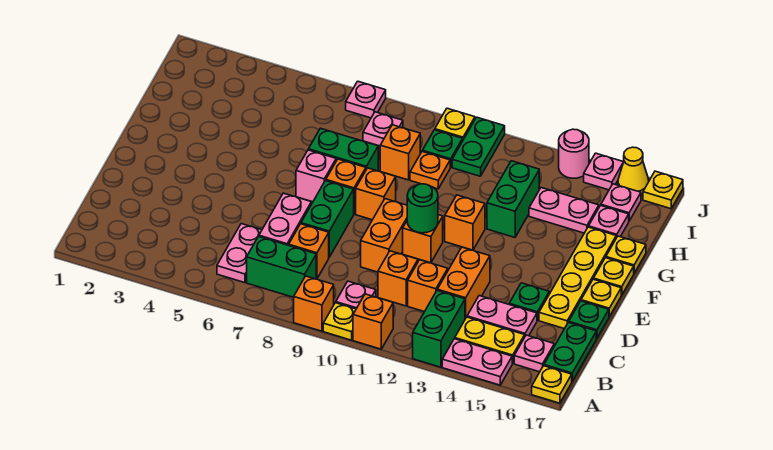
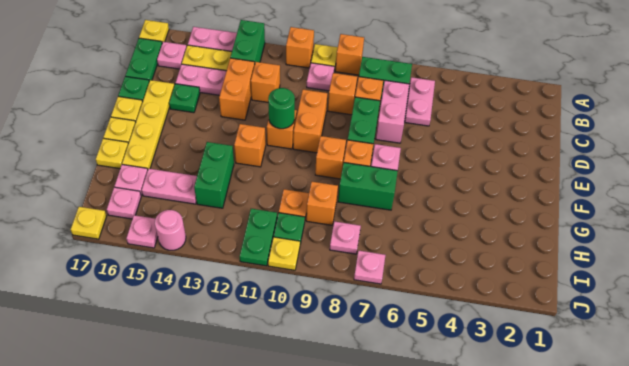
orange 1x1 brick [378,251,418,306] -> orange 1x1 brick moved to [328,73,357,115]
yellow 1x1 cone [618,147,649,195] -> none

